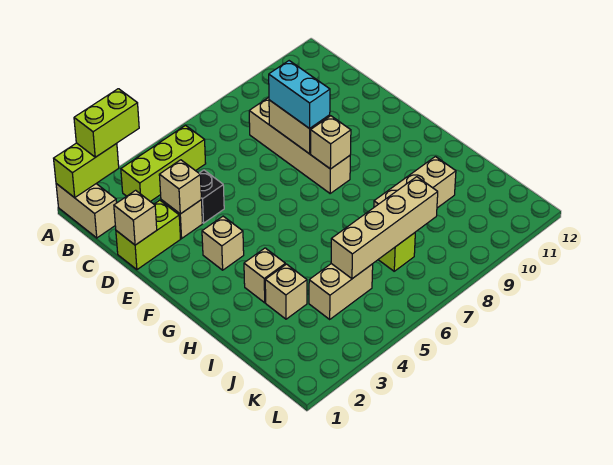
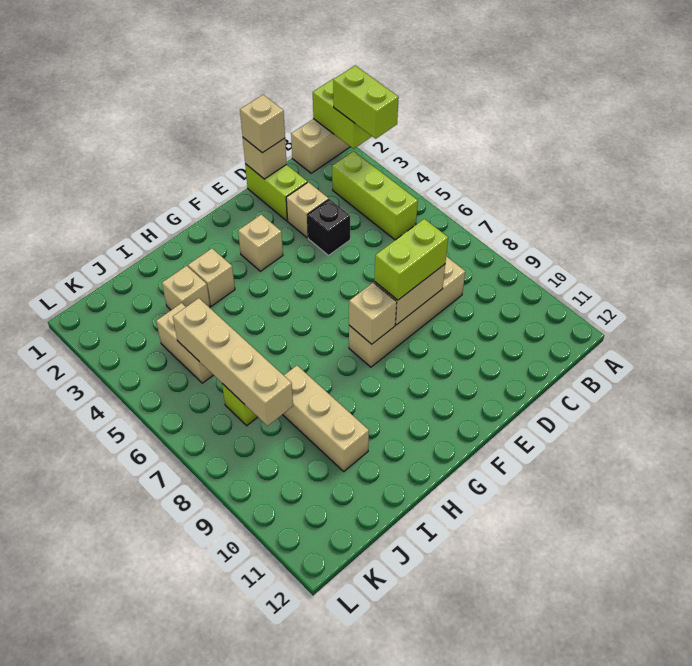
tan 1x1 brick [159,160,201,214] -> tan 1x1 brick moved to [240,95,285,153]
cyan 1x2 brick [269,61,330,129] -> lime 1x2 brick [374,219,448,300]

